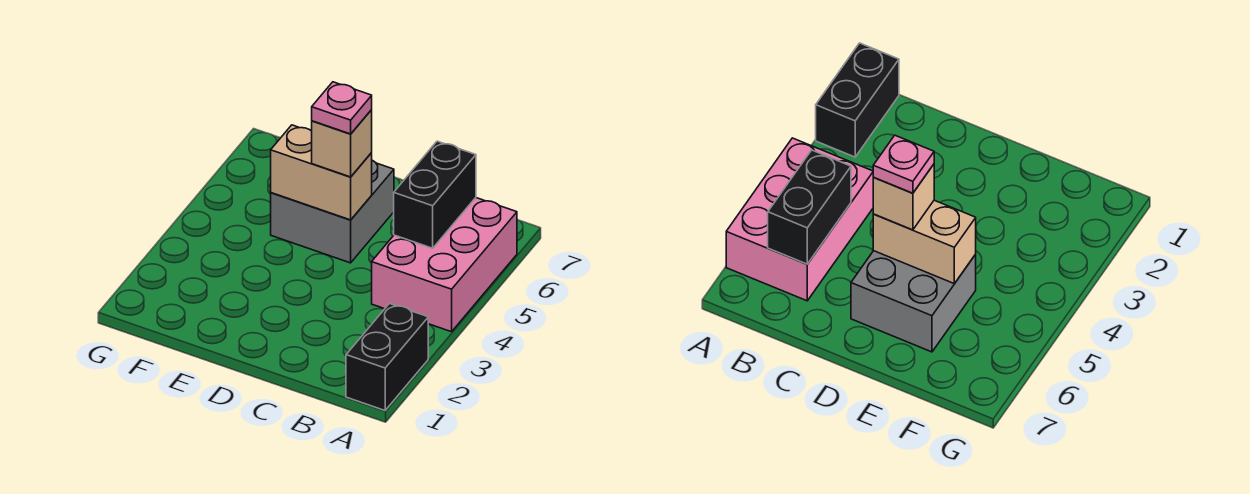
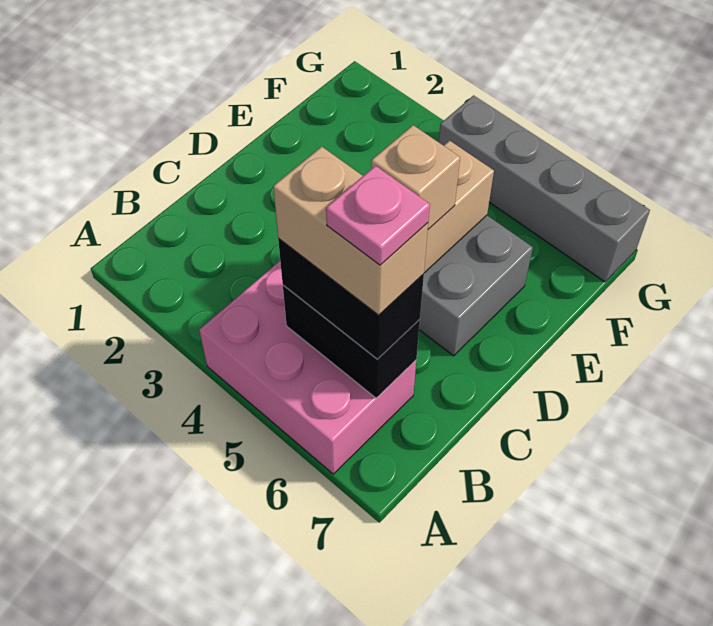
black 1x2 brick [346,304,428,410] -> black 1x2 brick moved to [278,238,424,359]
none -> tan 1x2 brick [273,147,428,315]
pink 1x1 plate [312,82,372,134] -> pink 1x1 plate moved to [326,166,430,265]
none -> grey 1x4 brick [439,95,650,282]

